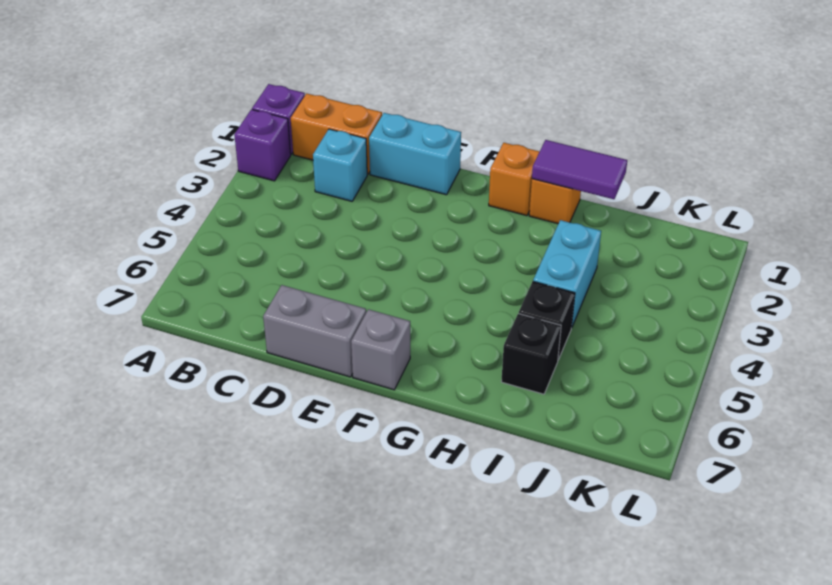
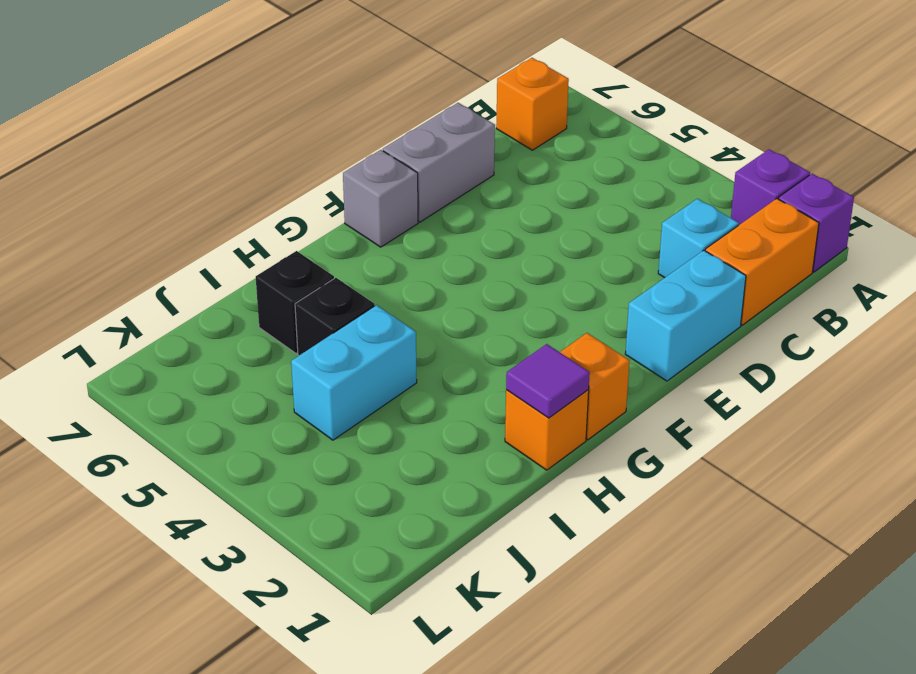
none -> orange 1x1 brick [496,58,569,150]
purple 1x2 tile [532,140,627,199] -> purple 1x1 tile [506,344,590,418]
cyan 1x2 brick [533,220,601,328] -> cyan 1x2 brick turned to [291,305,417,440]

